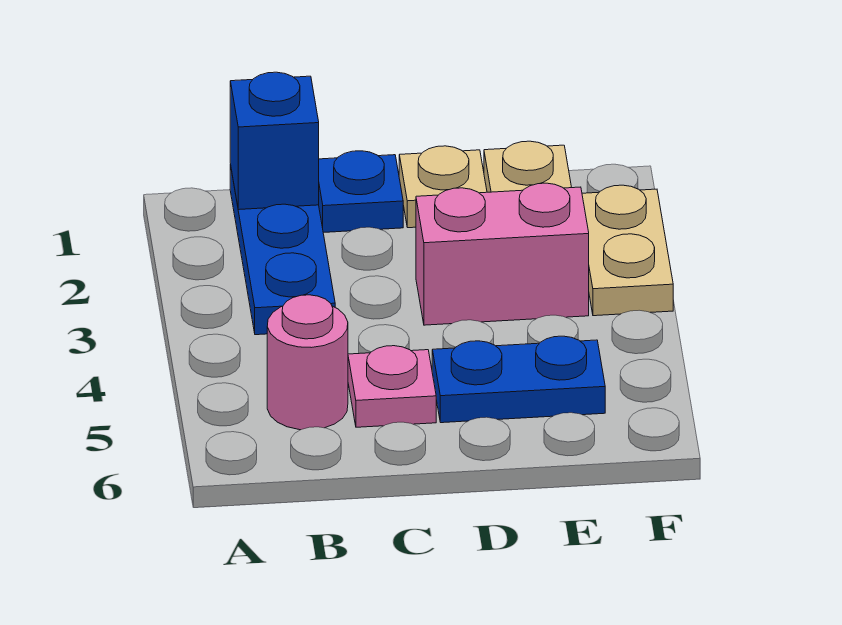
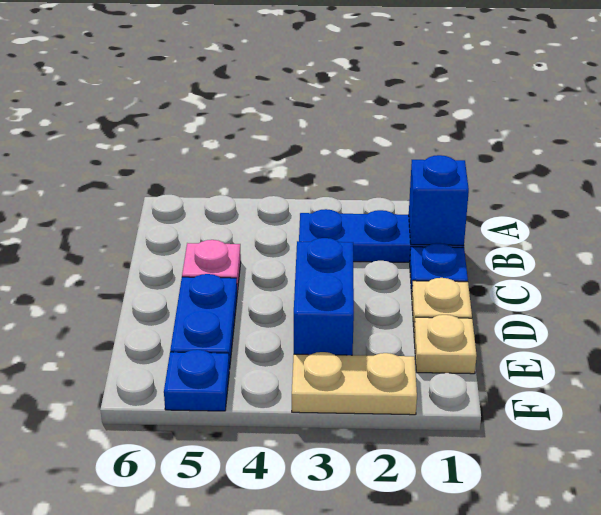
pink 1x1 round brick [267,295,348,430] -> none
pink 1x2 brick [416,183,589,325] -> blue 1x2 brick [294,238,354,355]
none -> blue 1x1 plate [164,350,229,411]

